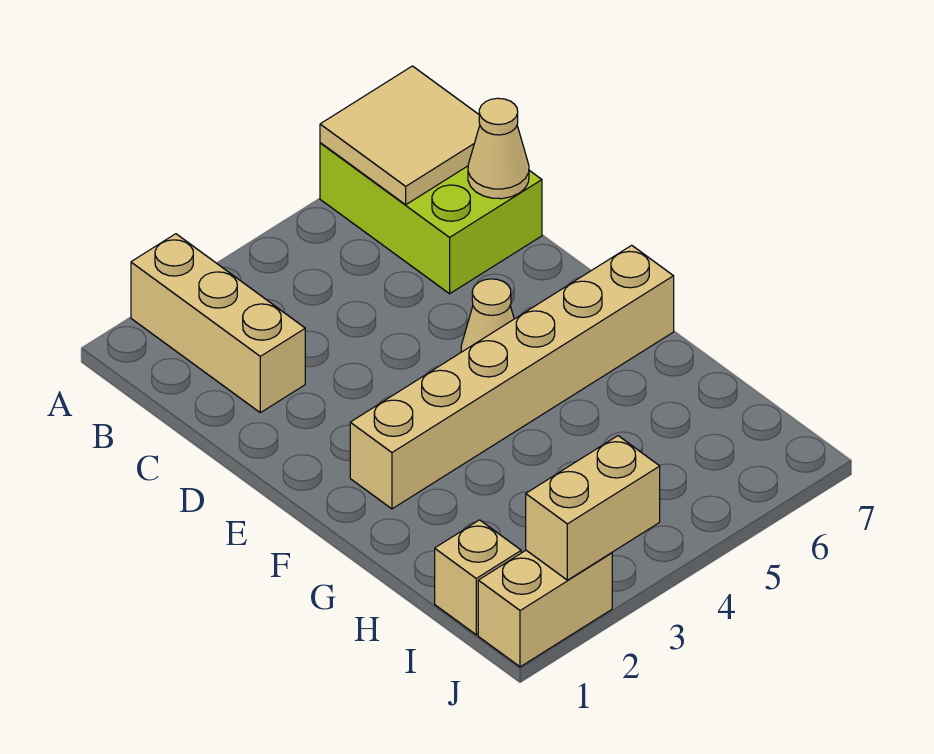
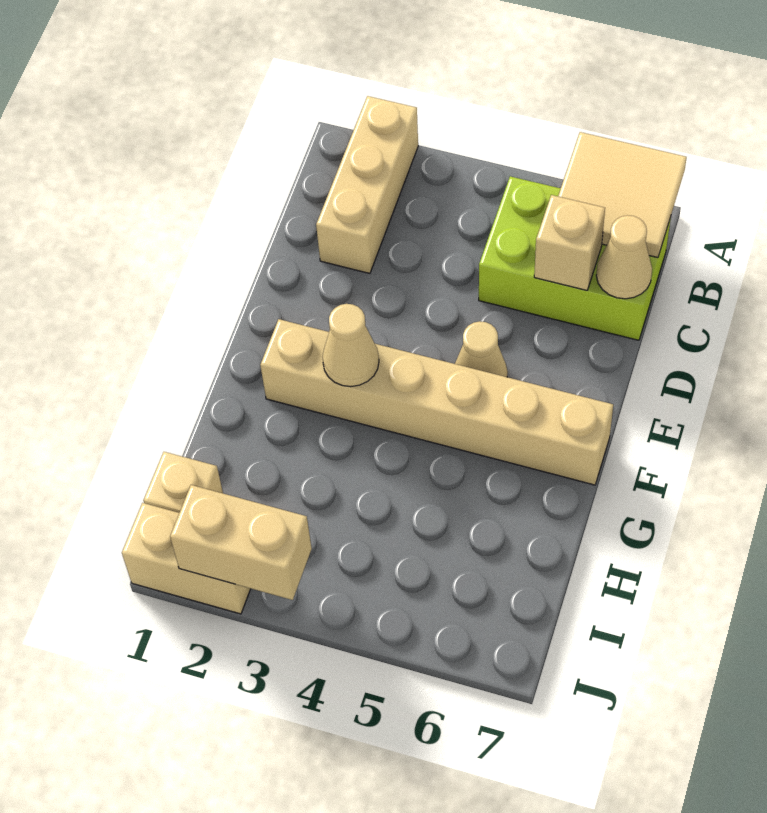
lime 2x3 brick [320,143,542,294] -> lime 2x3 brick turned to [479,176,671,340]
none -> tan 1x1 brick [534,195,605,290]
none -> tan 1x1 cone [323,304,379,387]

